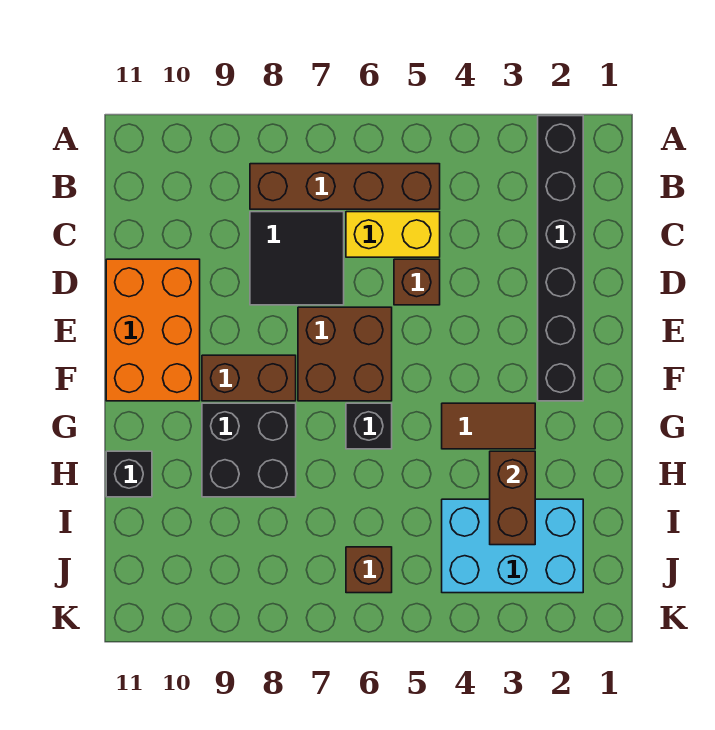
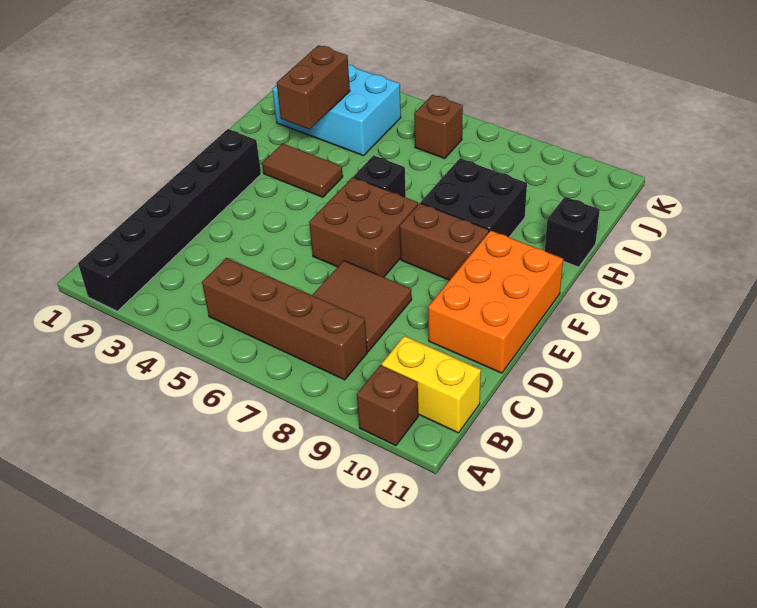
yellow 1x2 brick [346,212,440,257] -> yellow 1x2 brick moved to [382,336,481,433]
black 2x2 tile [250,212,344,305] -> brown 2x2 tile [313,261,412,351]
brown 1x1 brick [394,259,440,305] -> brown 1x1 brick moved to [357,365,418,446]

